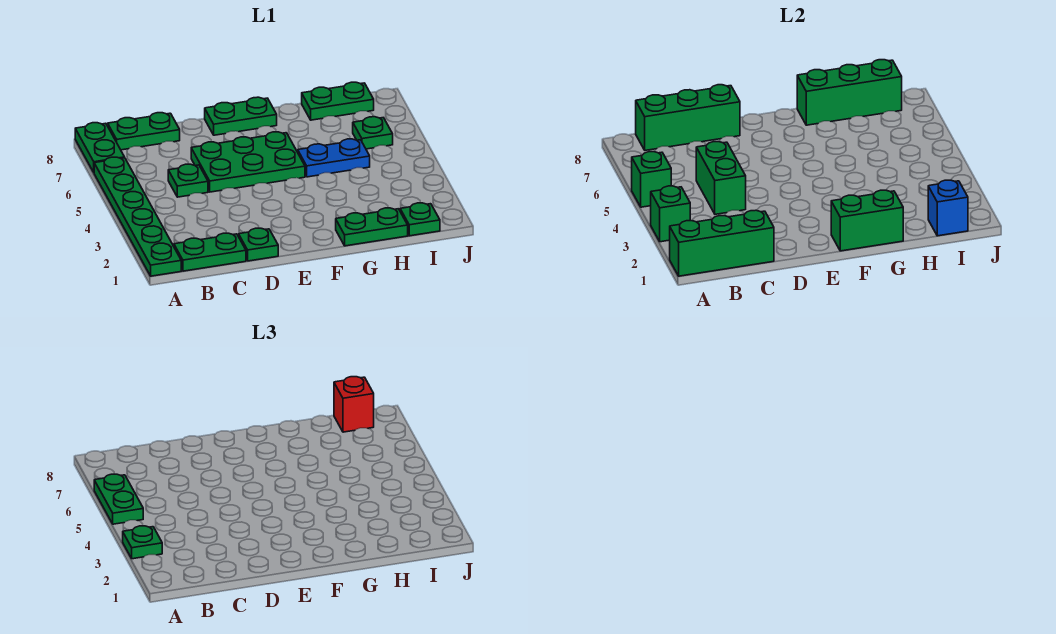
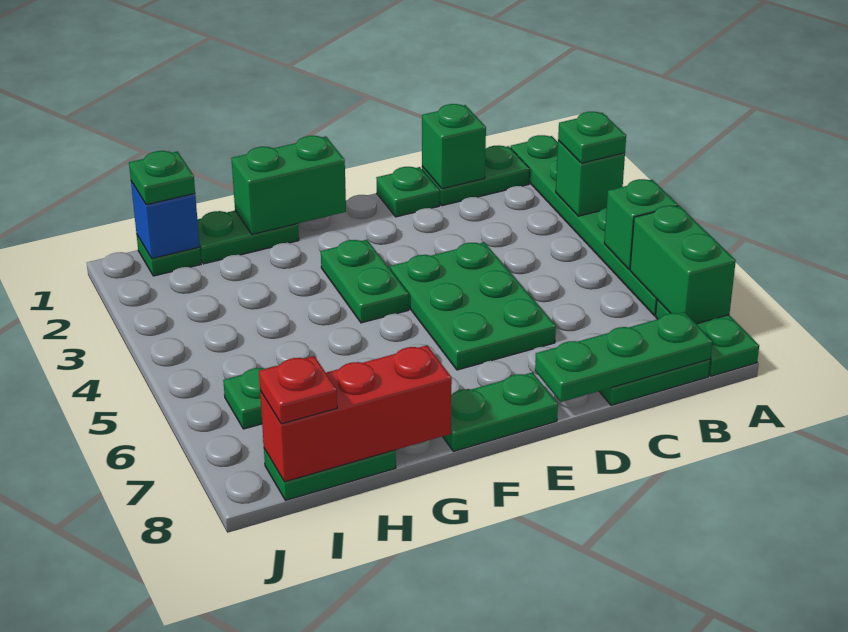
green 1x3 brick [670,210,774,276] -> green 1x1 brick [422,104,486,189]
green 1x2 plate [94,474,143,524] -> green 1x2 plate moved to [321,240,409,323]
green 1x3 brick [636,85,740,150] -> green 1x3 plate [535,312,713,402]
green 1x2 brick [696,142,746,214] -> green 1x2 brick moved to [630,206,736,324]
green 1x1 plate [168,164,208,197] -> green 1x1 plate moved to [129,151,195,205]
green 2x3 plate [191,132,305,192] -> green 2x3 plate turned to [390,242,556,370]
blue 1x2 plate [298,139,370,177] -> none
green 1x3 brick [797,60,902,125] -> red 1x3 brick [260,345,452,482]
red 1x1 brick [334,377,374,432] -> red 1x1 plate [259,356,337,424]

